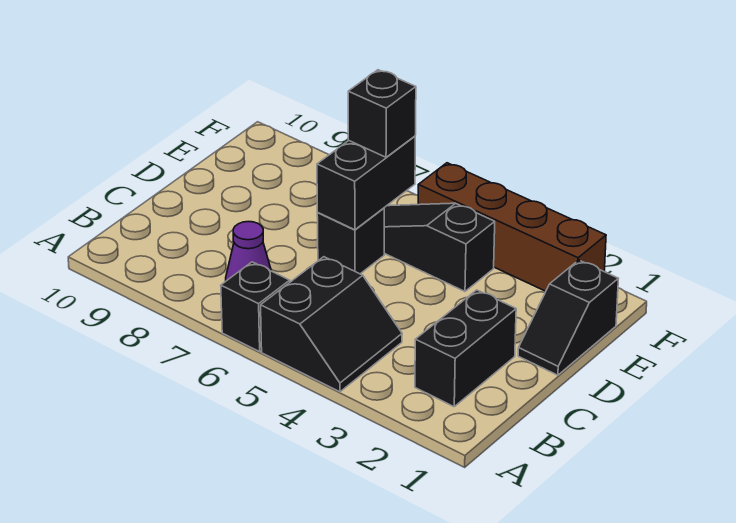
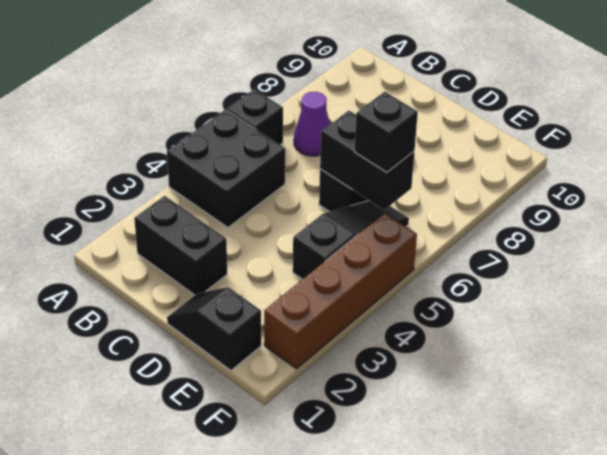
black 2x2 slope [261,257,402,392] -> black 2x2 brick [167,110,285,228]

